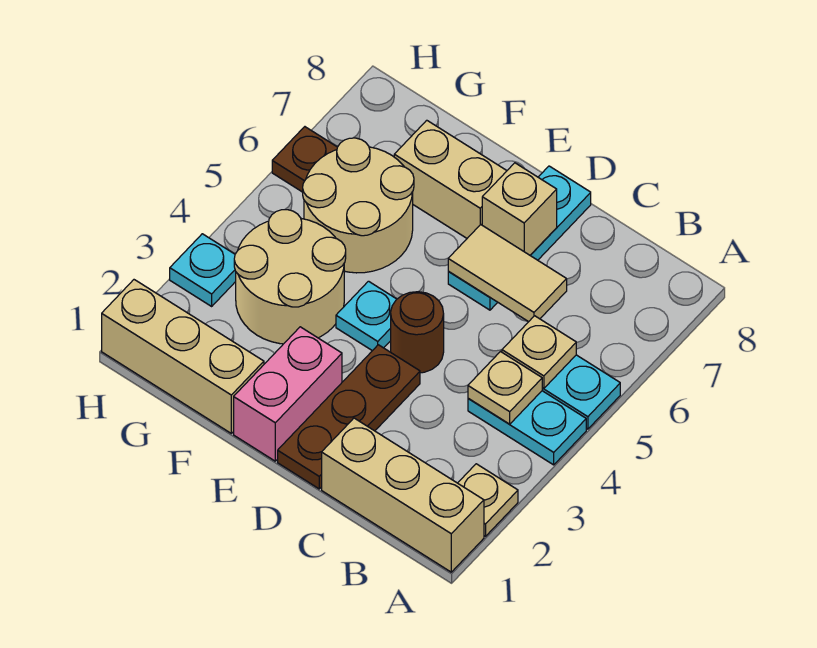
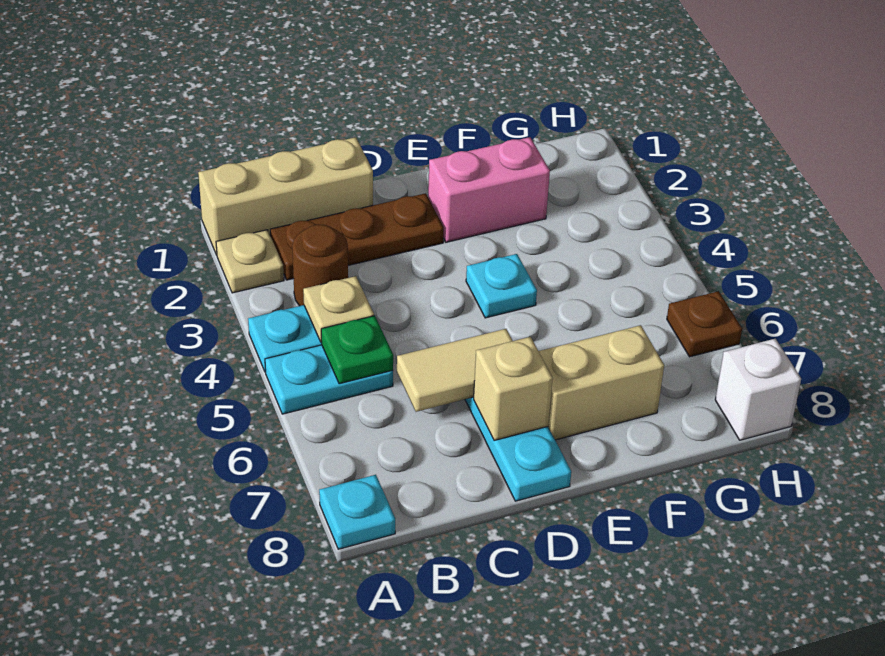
tan 1x1 plate [502,316,576,389] -> green 1x1 plate [321,316,393,384]
brown 1x3 plate [278,345,420,489] -> brown 1x3 plate turned to [270,193,444,280]
brown 1x1 round brick [391,292,444,373] -> brown 1x1 round brick moved to [292,225,348,306]
pink 1x2 brick [234,327,342,461] -> pink 1x2 brick turned to [428,137,550,242]
tan 1x3 brick [102,280,264,433] -> none
tan 2x2 round brick [234,210,346,344] -> none
tan 2x2 round brick [303,138,414,273] -> none
cyan 1x1 plate [170,234,236,306] -> cyan 1x1 plate moved to [319,475,395,549]
none -> white 1x1 brick [715,339,801,440]

